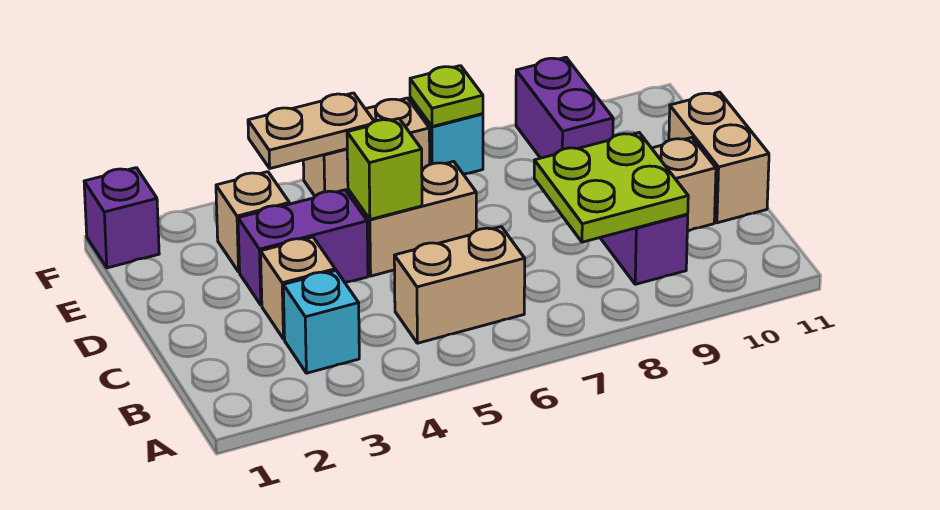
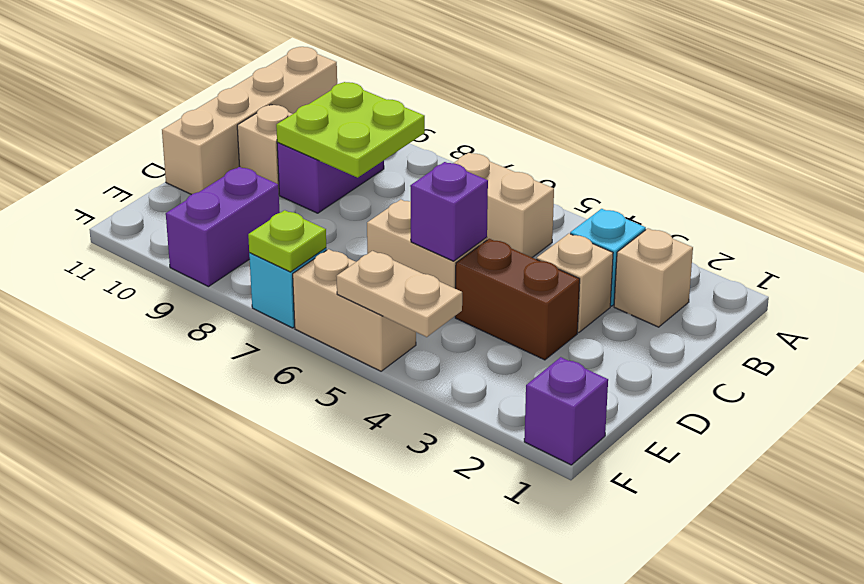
tan 1x2 brick [669,92,769,223] -> tan 1x4 brick [162,47,337,195]
purple 1x2 brick [238,190,368,305] -> brown 1x2 brick [455,239,580,360]
lime 1x1 brick [347,119,422,219] -> purple 1x1 brick [410,162,488,261]
tan 1x1 brick [216,172,289,272] -> tan 1x1 brick moved to [614,228,693,327]

